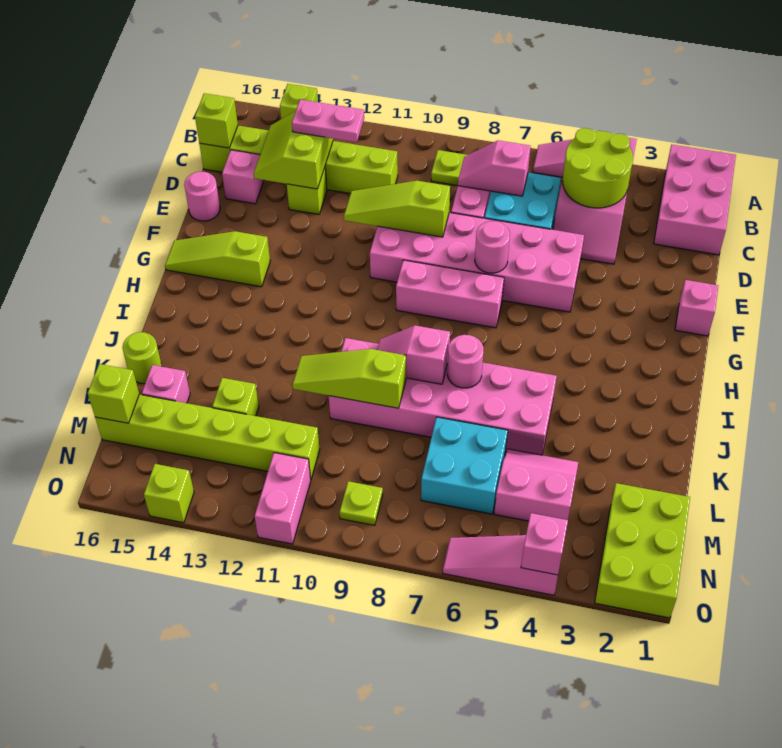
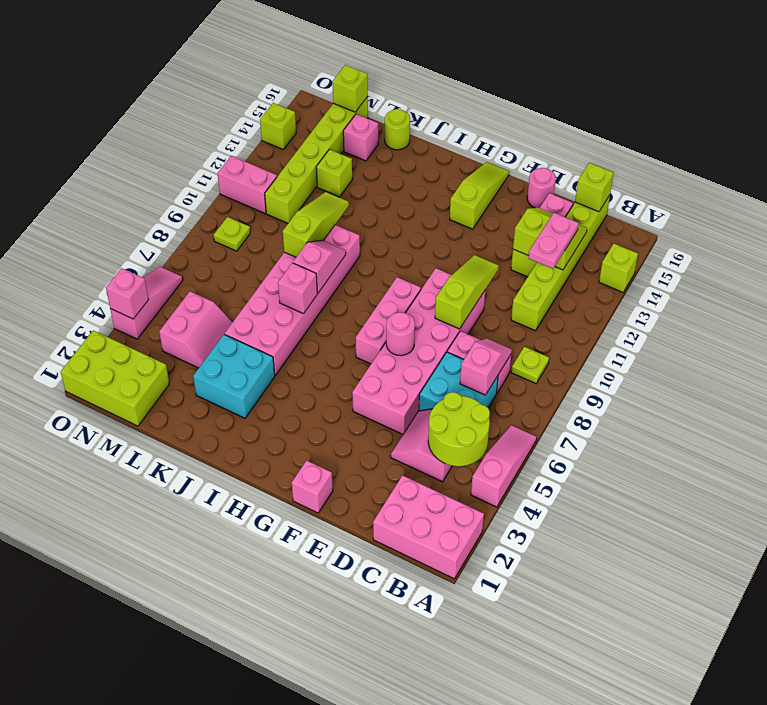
pink 1x1 round brick [447,335,484,388] -> pink 1x1 brick [278,263,317,314]
cyan 2x2 brick [421,417,508,514] -> cyan 2x2 brick moved to [193,334,275,418]

